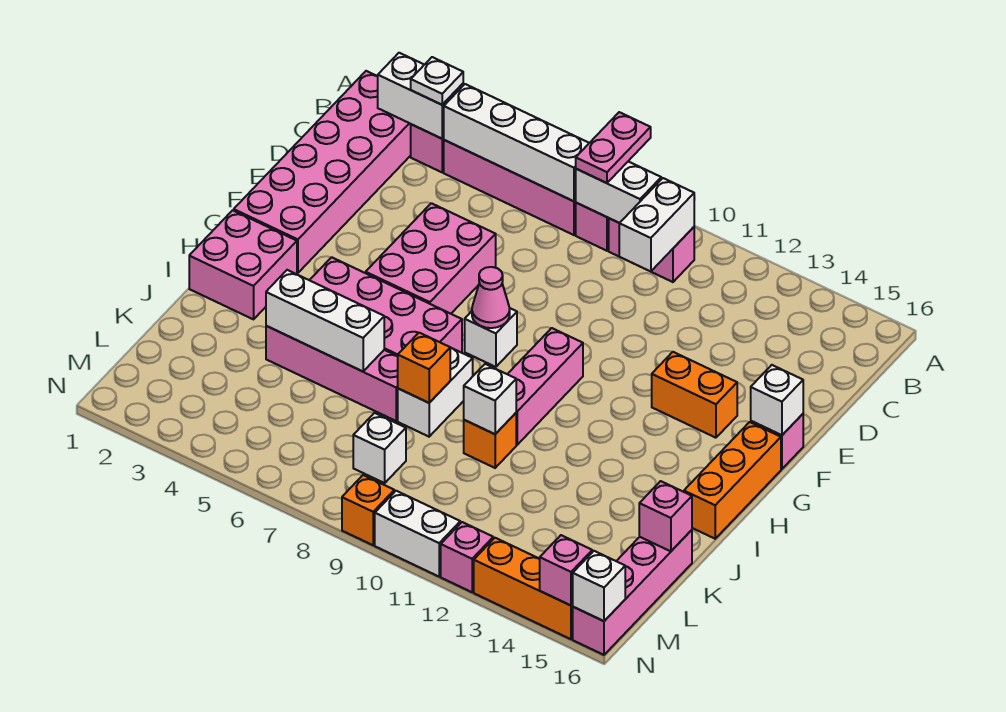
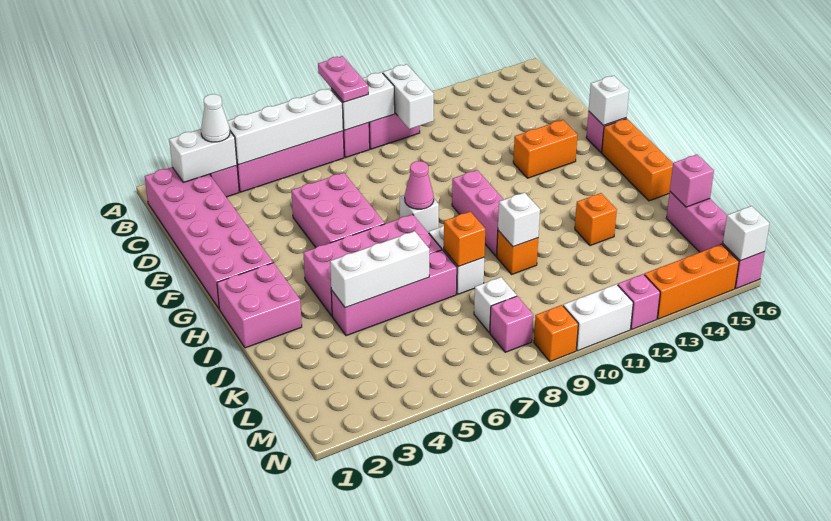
white 1x1 plate [411,57,463,105] -> white 1x1 cone [201,94,230,142]
none -> orange 1x1 brick [575,193,617,246]
pink 1x1 brick [540,535,592,605] -> pink 1x1 brick moved to [490,296,533,352]

